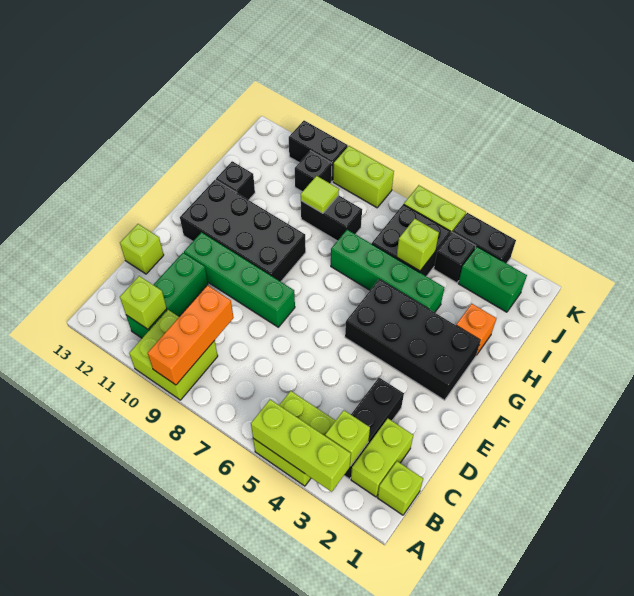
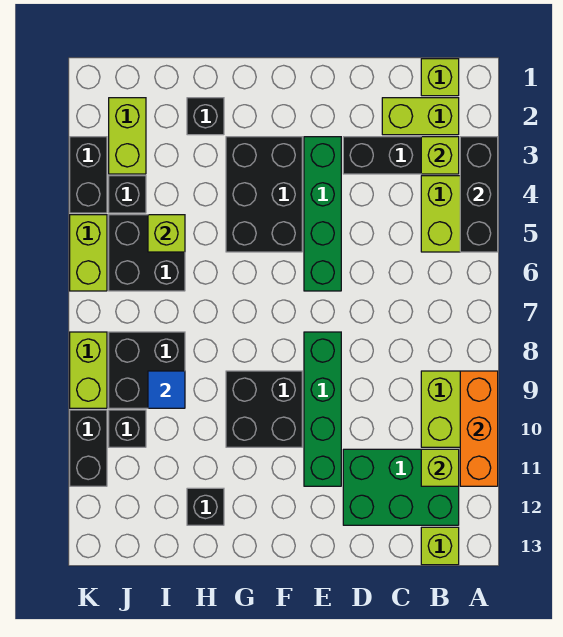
lime 1x3 brick [251,400,351,492] -> black 1x3 brick [460,137,498,252]
orange 1x3 brick [148,285,234,385] -> orange 1x3 brick turned to [460,371,498,486]
green 1x3 brick [126,253,208,338] -> green 2x3 brick [343,449,459,525]
lime 1x1 brick [120,224,164,274] -> lime 1x1 brick moved to [421,527,459,565]
black 2x4 brick [345,279,481,400] -> black 2x3 brick [226,137,302,252]
black 2x4 brick [180,180,306,282] -> black 2x2 brick [226,371,302,447]
orange 1x1 brick [456,304,496,355] -> black 1x1 brick [187,98,224,135]
green 1x4 brick [331,230,445,312] -> green 1x4 brick moved to [304,137,341,291]
black 1x2 brick [301,195,362,241] -> black 2x2 brick [109,332,185,408]
lime 1x1 tile [301,176,339,213] -> blue 1x1 tile [148,371,185,408]
green 1x2 brick [458,247,527,312] -> lime 1x2 brick [109,98,146,174]

